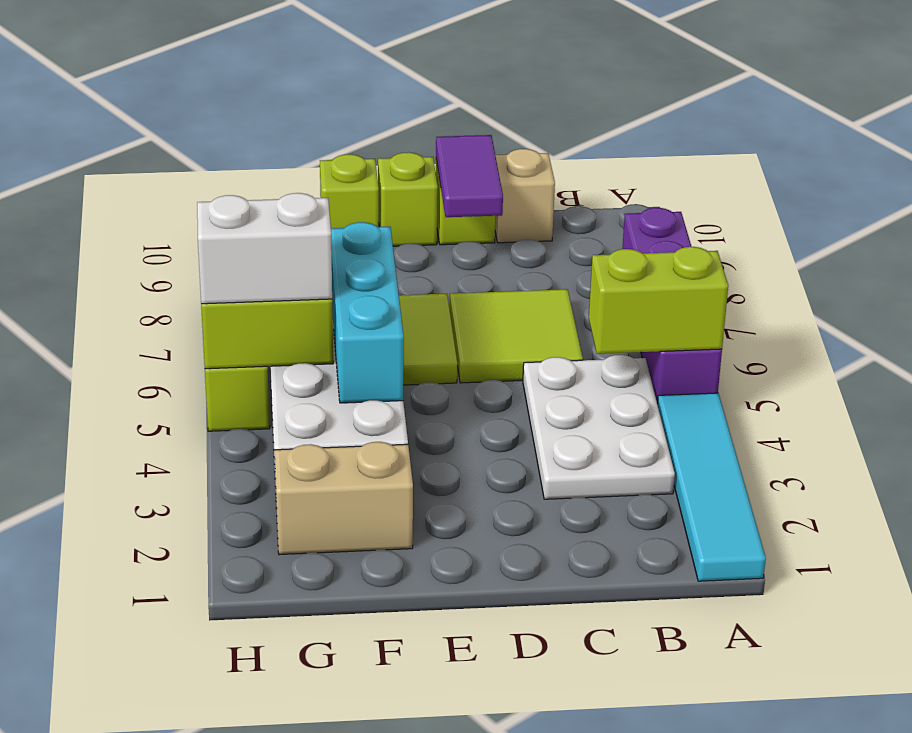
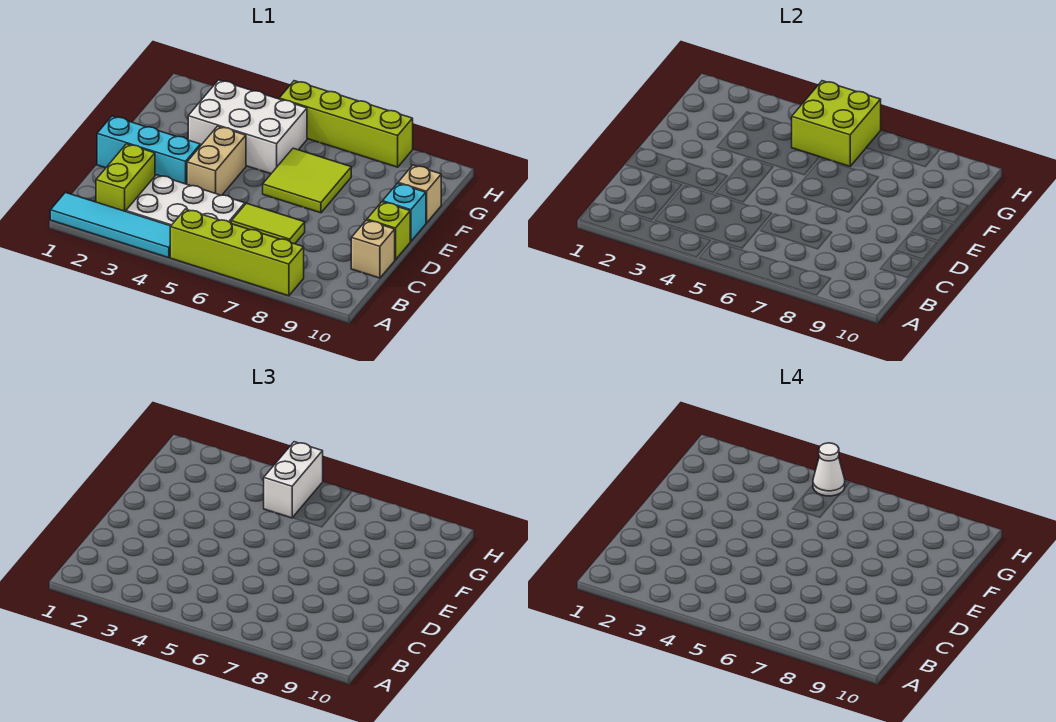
purple 1x4 brick [622,208,722,404] -> lime 1x4 brick [170,209,304,296]
lime 1x2 brick [589,247,728,354] -> lime 1x2 brick moved to [96,144,155,211]
lime 2x2 tile [450,289,583,383] -> lime 1x2 tile [231,203,305,244]
purple 1x2 tile [436,135,503,217] -> none
lime 1x1 brick [378,152,438,246] -> cyan 1x1 brick [383,183,426,241]
tan 1x2 brick [275,442,413,555] -> tan 1x2 brick moved to [187,126,246,195]
cyan 1x3 brick [331,222,404,403] -> cyan 1x3 brick moved to [97,116,200,184]
lime 1x1 brick [320,154,379,228] -> tan 1x1 brick [398,165,441,223]
none -> white 1x1 cone [813,443,845,496]

